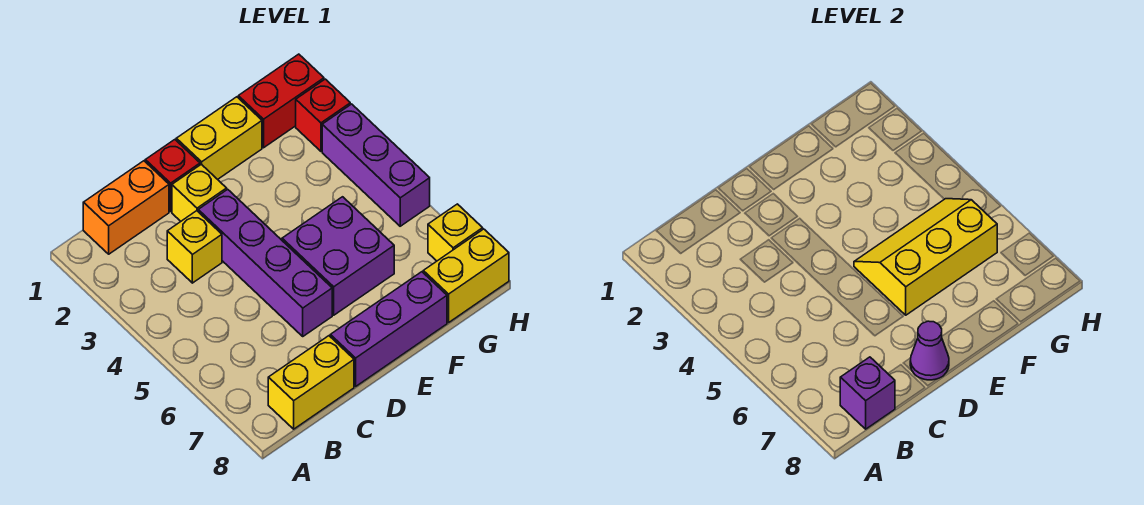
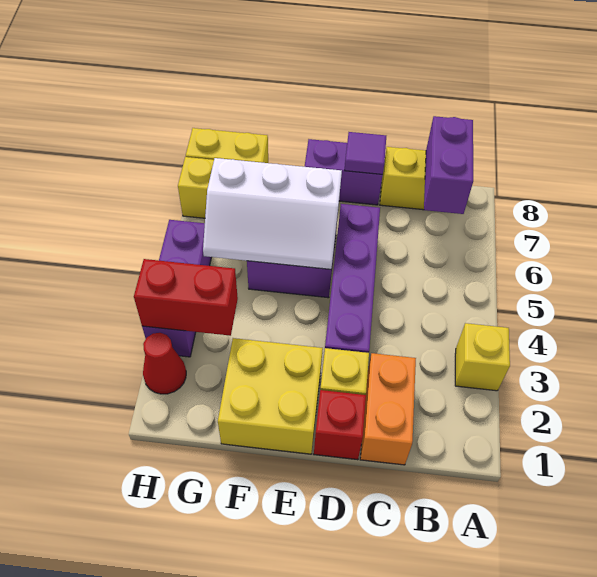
orange 1x2 brick [83,161,169,254] -> orange 1x2 brick turned to [360,353,416,465]
purple 1x1 brick [840,357,895,429] -> purple 1x2 brick [424,116,473,214]
yellow 1x1 brick [167,211,222,283] -> yellow 1x1 brick moved to [455,323,510,391]
purple 1x3 brick [330,272,447,386] -> purple 1x2 brick [304,139,383,205]
purple 1x1 cone [910,321,949,380] -> purple 1x1 tile [345,132,386,174]
yellow 1x2 brick [176,97,262,179] -> yellow 2x2 brick [218,338,323,454]
yellow 2x3 slope [854,199,997,315] -> white 2x3 slope [203,158,342,269]
red 1x2 brick [238,54,324,148] -> red 1x2 brick moved to [134,259,238,336]
red 1x1 brick [296,79,350,151] -> red 1x1 cone [143,333,186,394]

